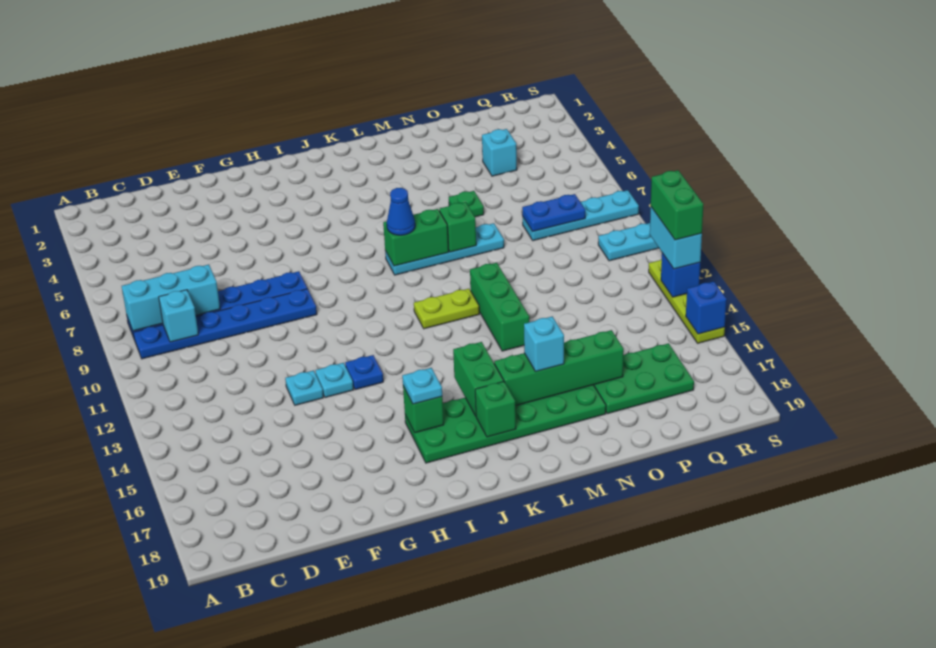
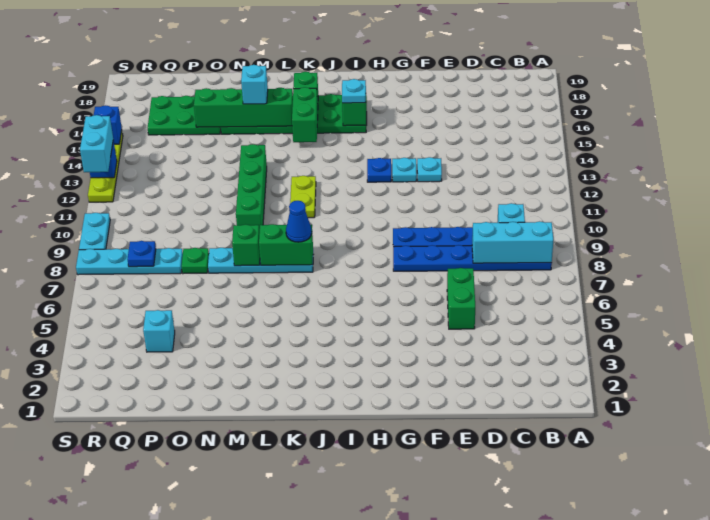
lime 1x2 plate [414,289,479,329] -> lime 1x2 plate turned to [290,176,316,218]
green 1x3 brick [470,263,529,351] -> green 1x4 brick [236,144,267,233]
green 1x1 plate [449,191,484,217] -> green 1x1 plate moved to [182,248,209,274]
blue 1x2 plate [522,194,585,232] -> blue 1x1 plate [128,241,156,267]
cyan 1x2 plate [598,223,659,261] -> cyan 1x2 plate turned to [79,213,110,250]
green 1x2 brick [651,170,703,240] -> green 1x2 brick moved to [447,268,475,329]

